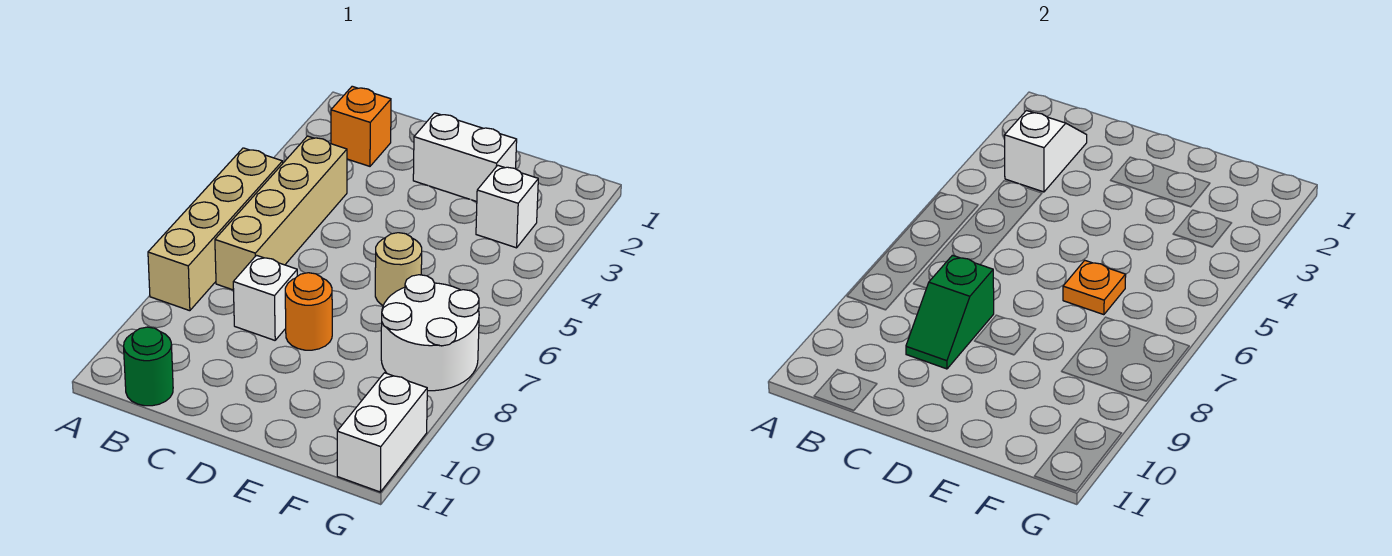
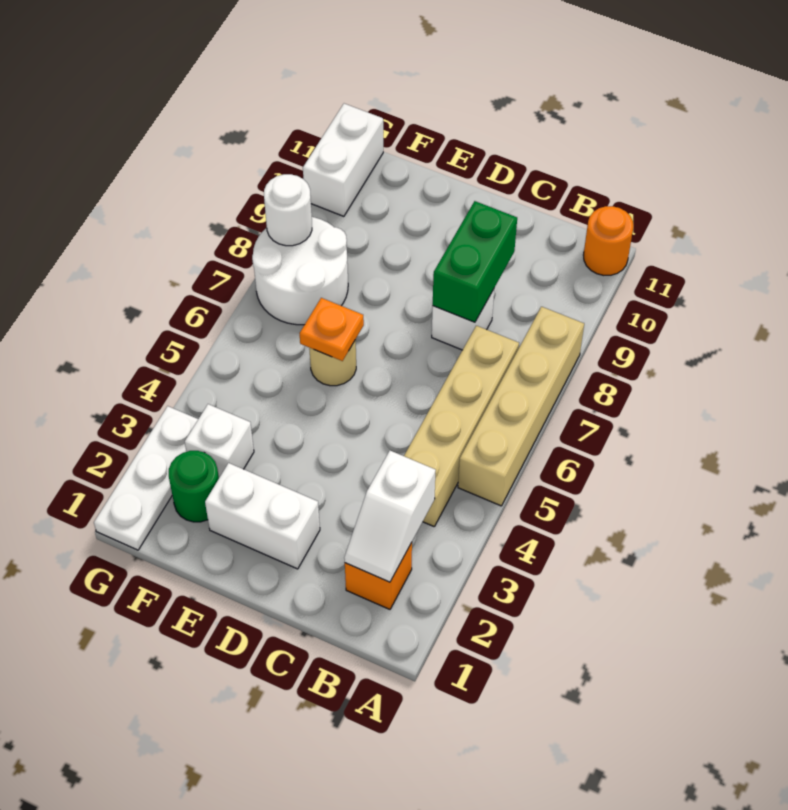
green 1x1 round brick [124,327,173,406] -> green 1x1 round brick moved to [169,451,219,522]
green 1x2 slope [906,255,994,369] -> green 1x2 brick [433,201,517,322]
orange 1x1 round brick [285,273,332,350] -> orange 1x1 round brick moved to [584,206,633,275]
none -> white 1x3 plate [94,406,198,550]
none -> white 1x1 round brick [264,174,312,246]

